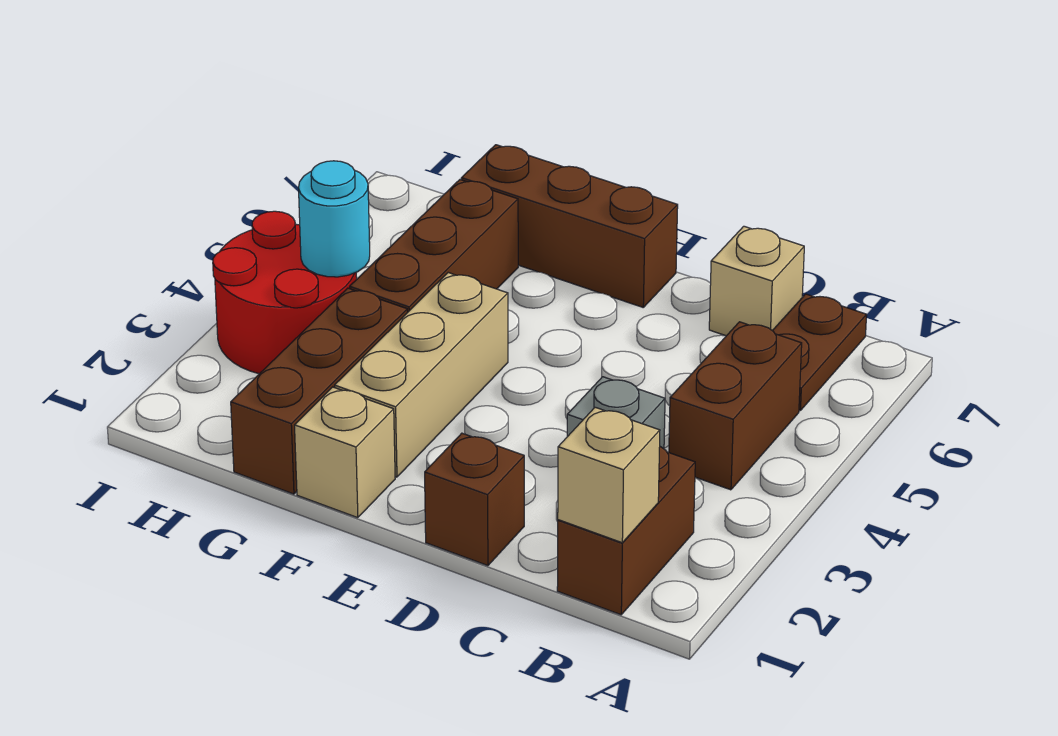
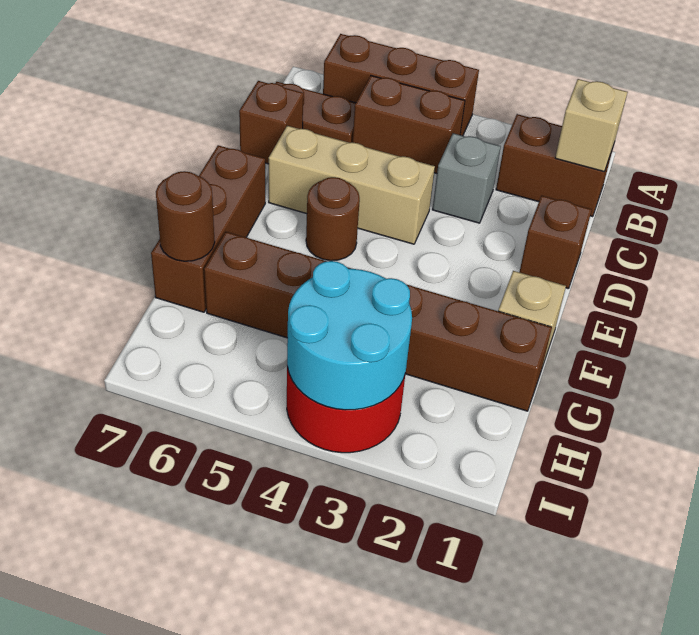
none -> brown 1x3 brick [323,34,479,136]
tan 1x1 brick [709,226,804,336] -> brown 1x1 brick [239,81,303,164]
none -> brown 1x1 round brick [306,177,360,261]
tan 1x3 brick [335,273,508,477] -> tan 1x3 brick moved to [269,126,435,244]
none -> brown 1x1 round brick [156,171,215,261]
cyan 1x1 round brick [299,161,370,277] -> cyan 2x2 round brick [287,261,412,410]

